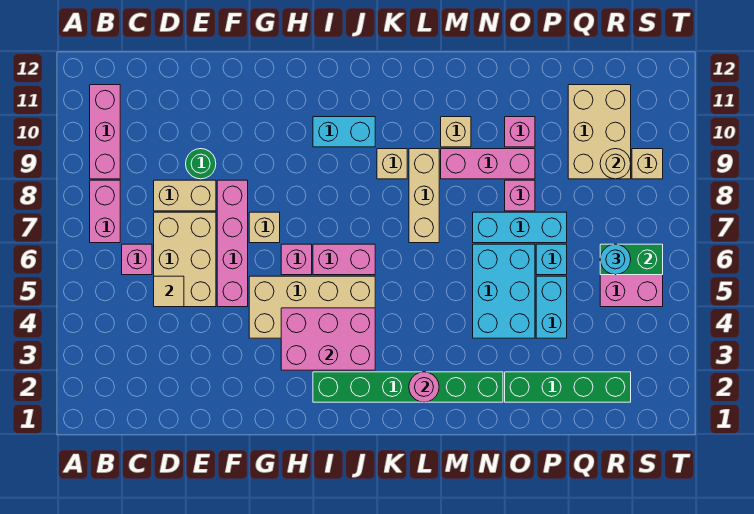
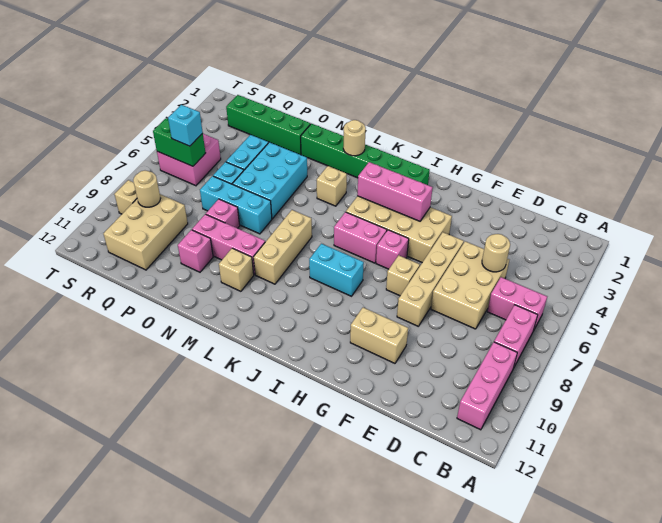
pink 1x1 brick [122,244,152,275] -> pink 1x2 brick [487,277,547,331]
tan 1x1 tile [154,276,184,307] -> tan 1x1 round brick [482,234,510,272]
tan 1x2 brick [154,180,216,211] -> tan 1x2 brick moved to [350,308,408,363]
green 1x1 round brick [186,149,216,179] -> none
pink 1x4 brick [217,180,248,307] -> tan 1x4 brick [397,232,464,326]
pink 2x3 brick [281,308,375,370] -> pink 1x3 brick [357,162,433,221]
cyan 1x2 brick [313,117,375,147] -> cyan 1x2 brick moved to [309,244,364,296]
tan 1x1 brick [377,149,407,179] -> tan 1x1 brick moved to [317,166,347,206]
pink 1x1 round brick [409,372,439,402] -> tan 1x1 round brick [343,120,366,156]
cyan 1x1 round brick [600,244,631,275] -> cyan 1x1 brick [168,105,203,146]

